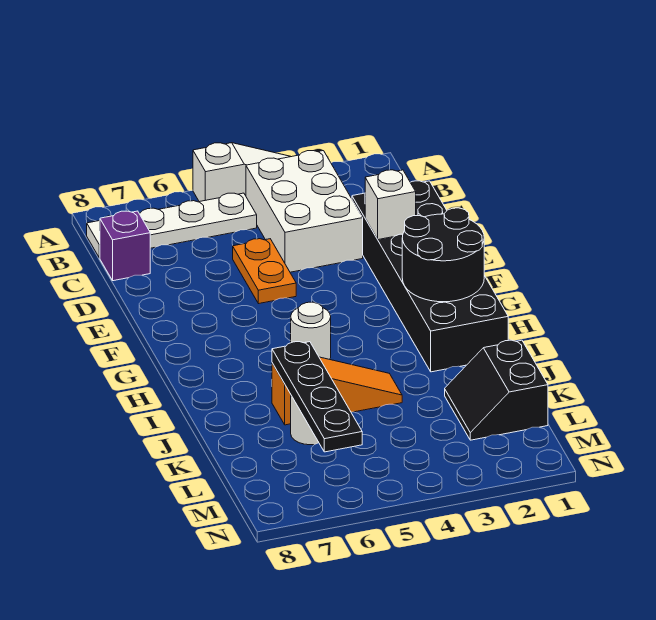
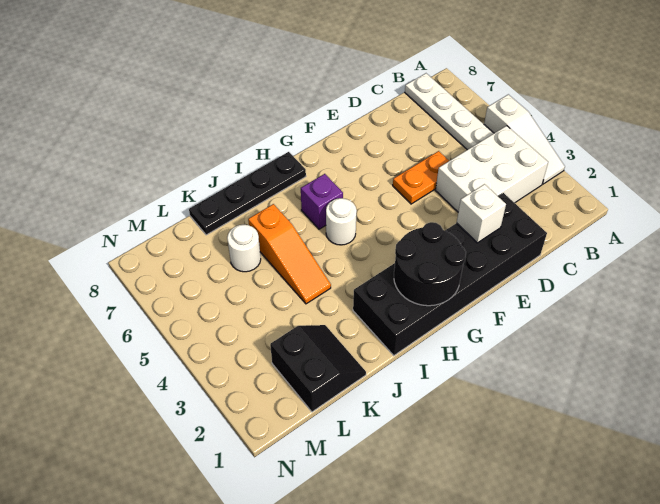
purple 1x1 brick [100,211,150,281] -> purple 1x1 brick moved to [301,174,343,229]
black 1x4 plate [272,342,362,452] -> black 1x4 plate moved to [189,152,306,235]
black 2x2 slope [445,340,548,440] -> black 2x2 slope turned to [270,325,366,412]

